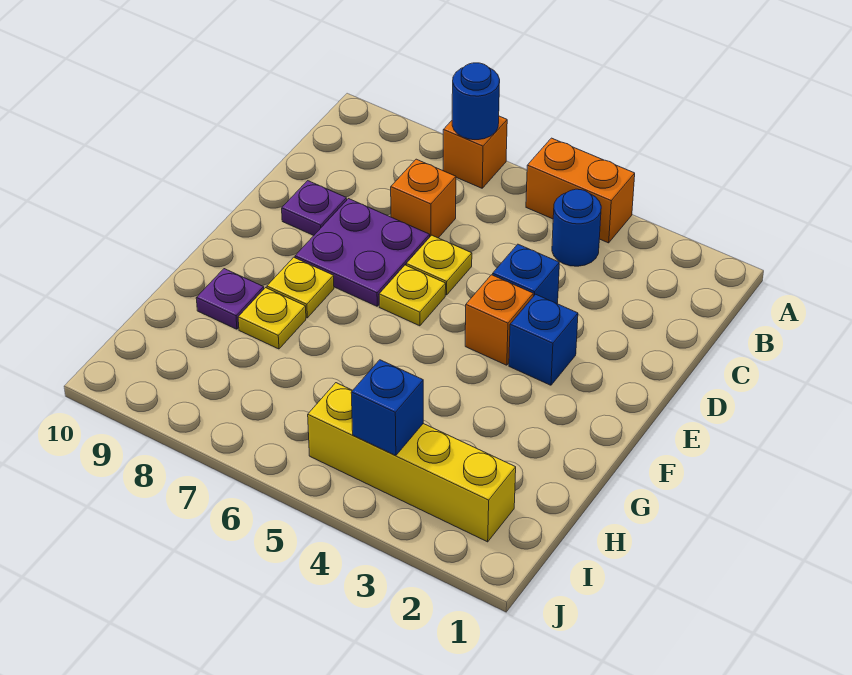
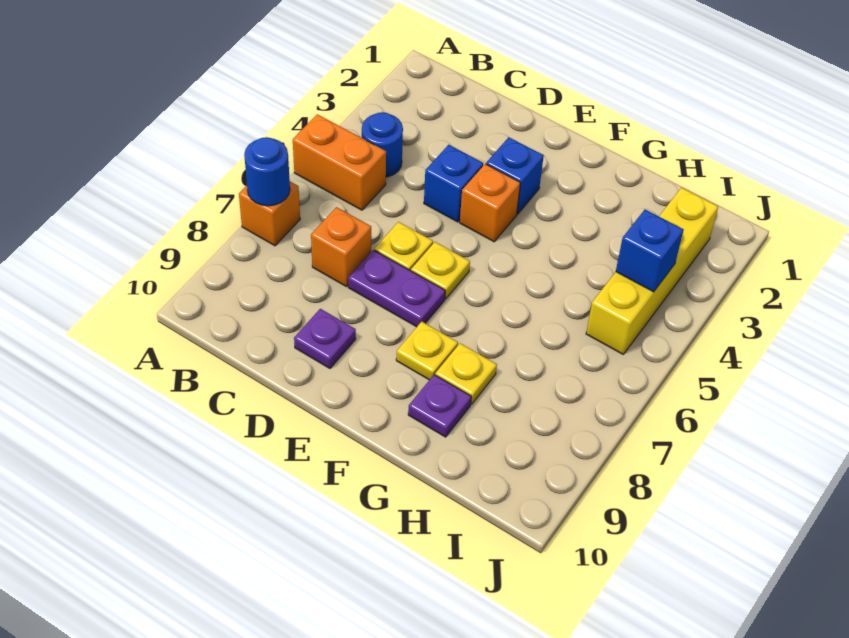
orange 1x2 brick [526,138,635,243] -> orange 1x2 brick turned to [293,114,386,210]
purple 2x2 plate [295,199,430,306] -> purple 1x2 plate [348,250,445,327]

